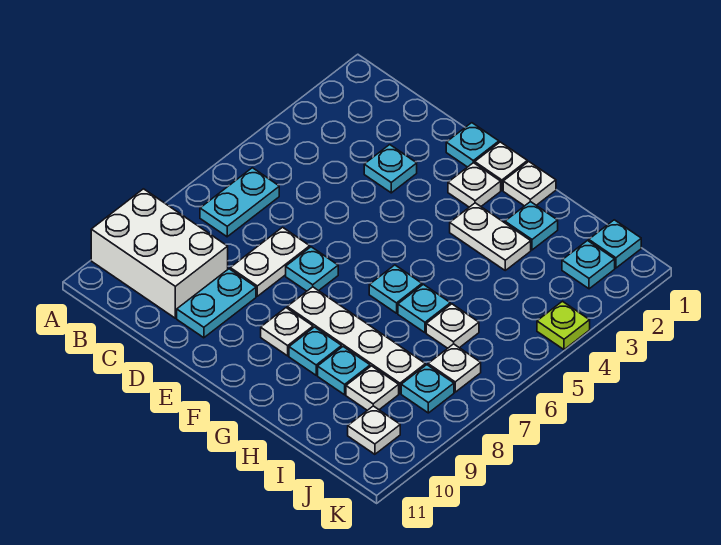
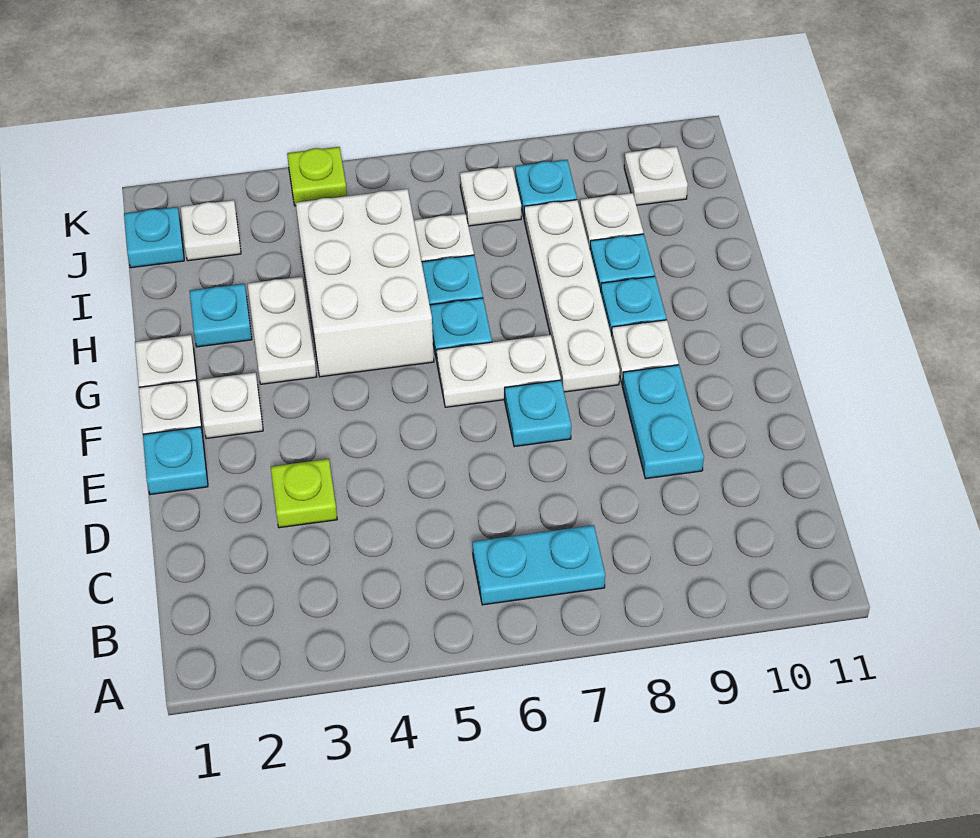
white 2x3 brick [91,189,228,318] -> white 2x3 brick moved to [296,189,434,377]
cyan 1x1 plate [364,145,417,193] -> lime 1x1 plate [271,459,337,528]
white 1x2 plate [230,227,310,296] -> white 1x2 plate moved to [436,335,561,407]
cyan 1x2 plate [177,269,256,338] -> cyan 1x2 plate turned to [622,365,704,479]
cyan 1x1 plate [562,241,615,289] -> white 1x1 plate [181,200,241,261]

